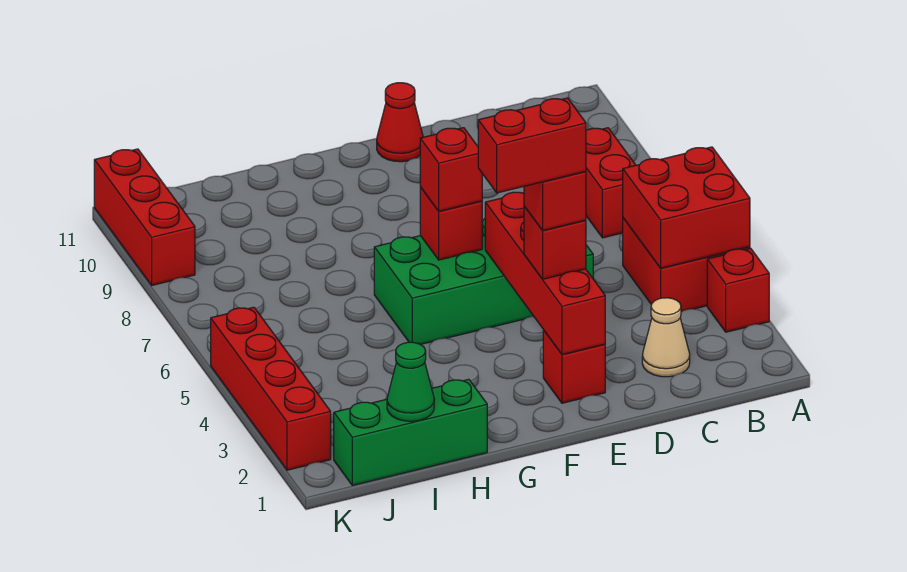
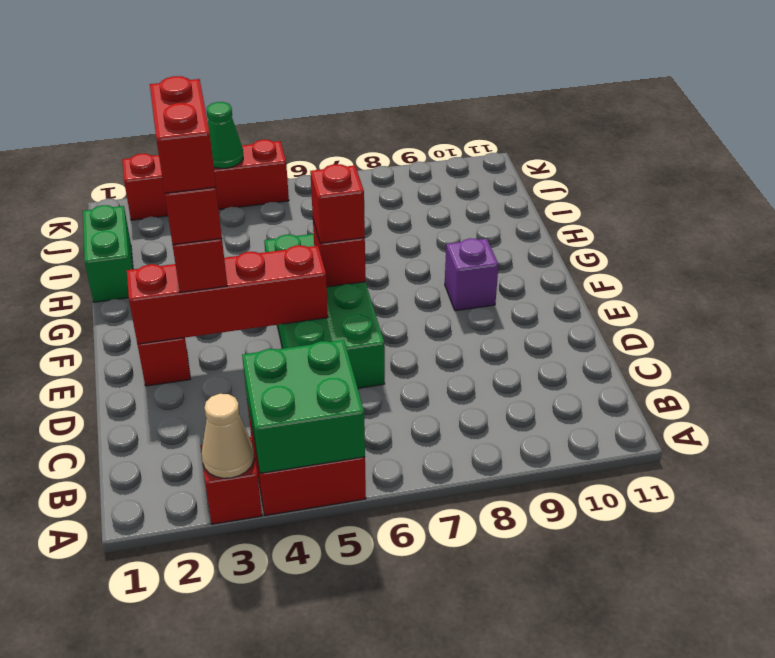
red 2x2 brick [623,147,750,268] -> green 2x2 brick [242,340,365,473]
red 1x2 brick [586,128,635,238] -> none
tan 1x1 cone [642,298,690,377] -> tan 1x1 cone moved to [202,394,254,478]
red 1x1 cone [377,83,423,162] -> none
none -> purple 1x1 brick [445,238,499,311]
green 1x3 brick [334,379,487,485] -> green 1x2 brick [83,205,133,302]
green 1x1 cone [387,342,434,421] -> green 1x1 cone moved to [207,102,243,168]
red 1x3 brick [94,149,195,285] -> none

